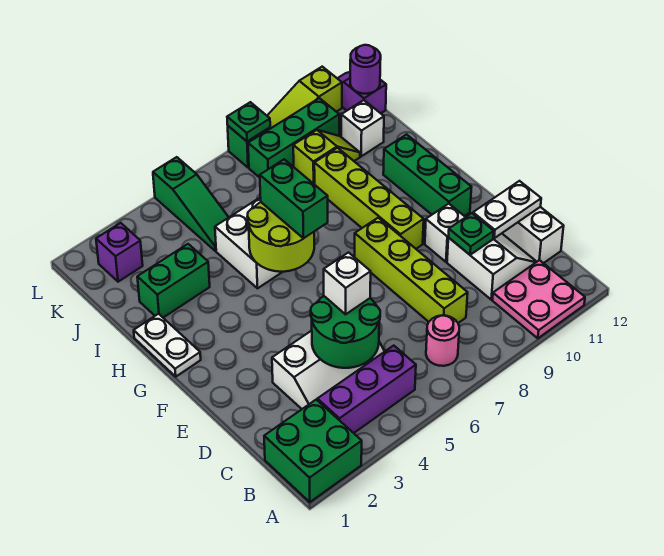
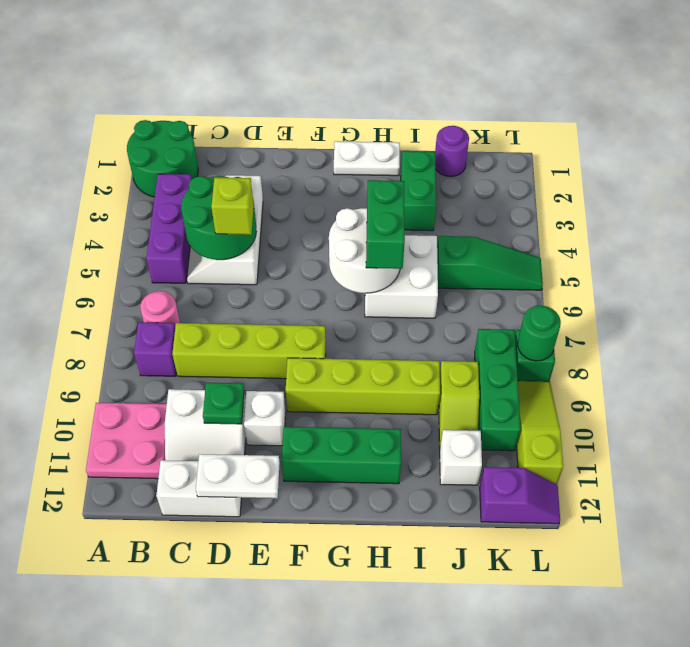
green 2x2 brick [264,400,362,502] -> green 2x2 round brick [127,120,198,197]
white 1x1 brick [324,253,371,314] -> lime 1x1 brick [211,178,254,235]
white 1x2 plate [473,181,541,238] -> white 1x2 plate turned to [196,454,280,498]
lime 2x2 round brick [247,202,314,272] -> white 2x2 round brick [329,208,400,294]
green 1x2 brick [260,159,328,239] -> green 1x2 brick turned to [366,180,405,269]
green 1x3 slope [153,157,229,251] -> green 1x3 slope turned to [437,236,543,290]
purple 1x1 brick [96,223,143,282] -> purple 1x1 brick moved to [134,322,176,376]
purple 1x1 round brick [350,45,381,94] -> purple 1x1 round brick moved to [435,126,469,177]
green 1x1 plate [227,102,270,142] -> green 1x1 round brick [518,306,561,361]

